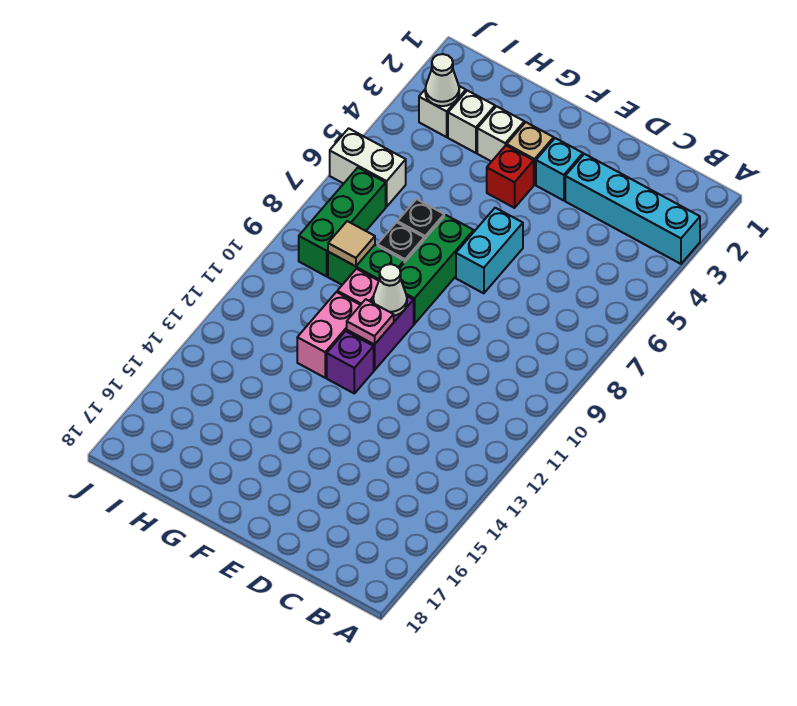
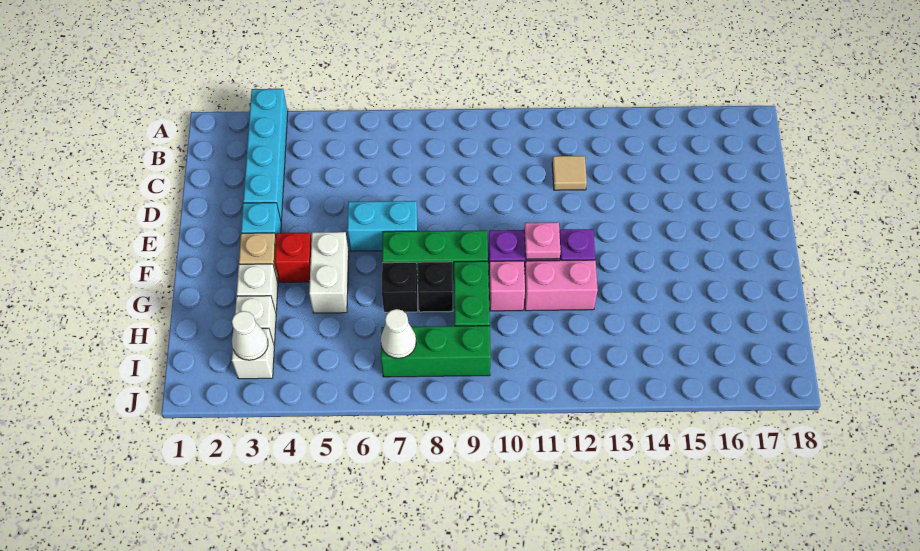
white 1x1 cone [373,264,407,316] -> white 1x1 cone moved to [381,309,416,358]
tan 1x1 tile [328,221,375,266] -> tan 1x1 tile moved to [552,156,587,190]
white 1x2 brick [330,128,406,207] -> white 1x2 brick moved to [309,232,349,313]

